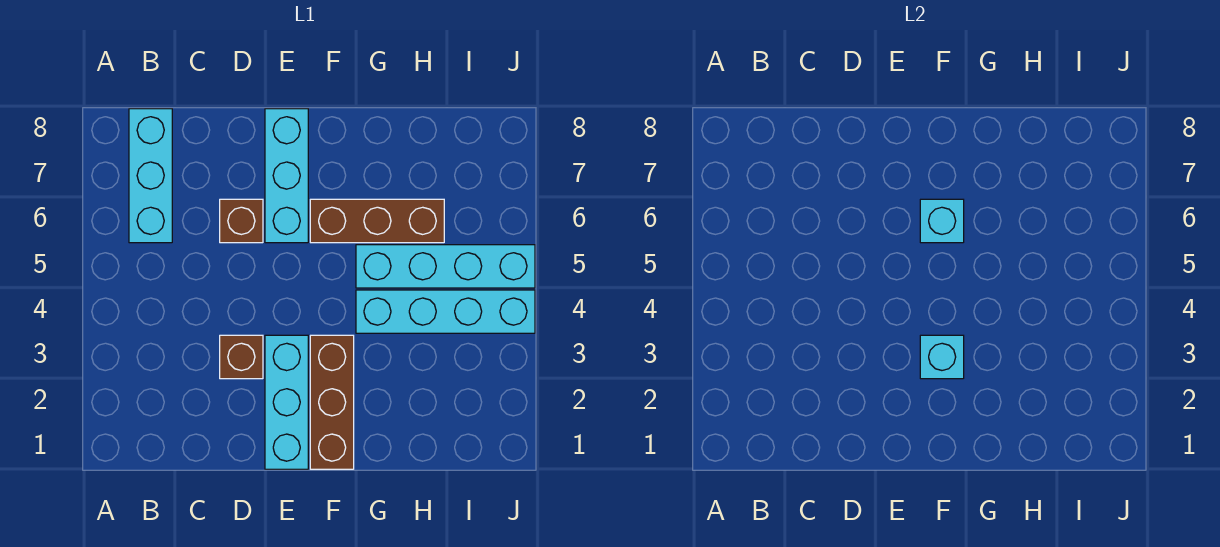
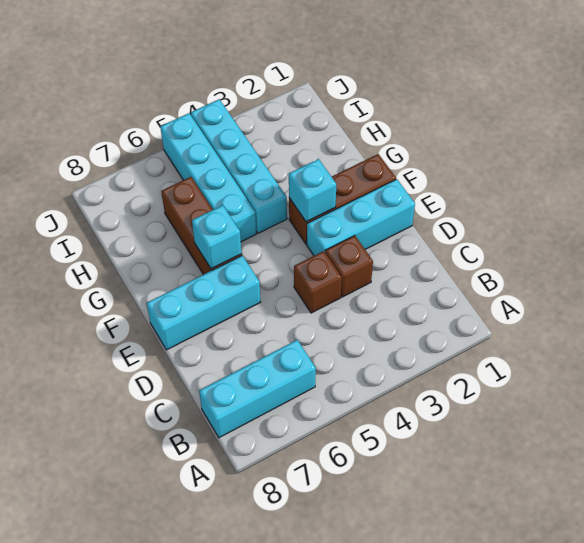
brown 1x1 brick [220,199,263,243] -> brown 1x1 brick moved to [294,251,342,313]

